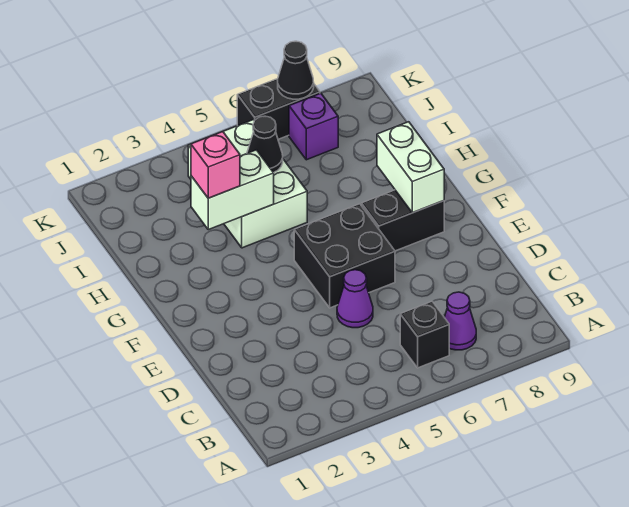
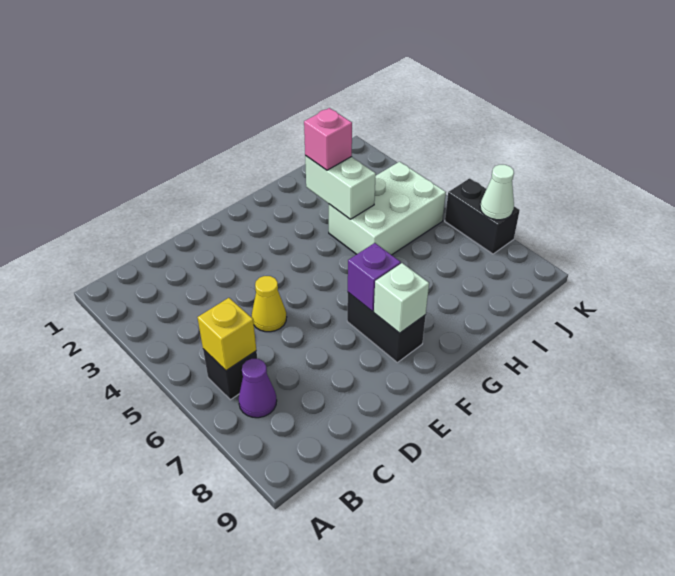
none -> yellow 1x1 brick [197,298,256,371]
purple 1x1 cone [337,270,373,328] -> yellow 1x1 cone [252,276,287,332]
black 2x2 brick [294,204,395,308] -> none
white 1x2 brick [377,122,444,213] -> white 1x1 brick [374,263,429,333]
black 1x1 cone [247,116,283,173] -> none
purple 1x1 brick [289,93,338,160] -> purple 1x1 brick moved to [348,243,401,311]
black 1x1 cone [278,41,314,99] -> white 1x1 cone [480,165,514,220]

